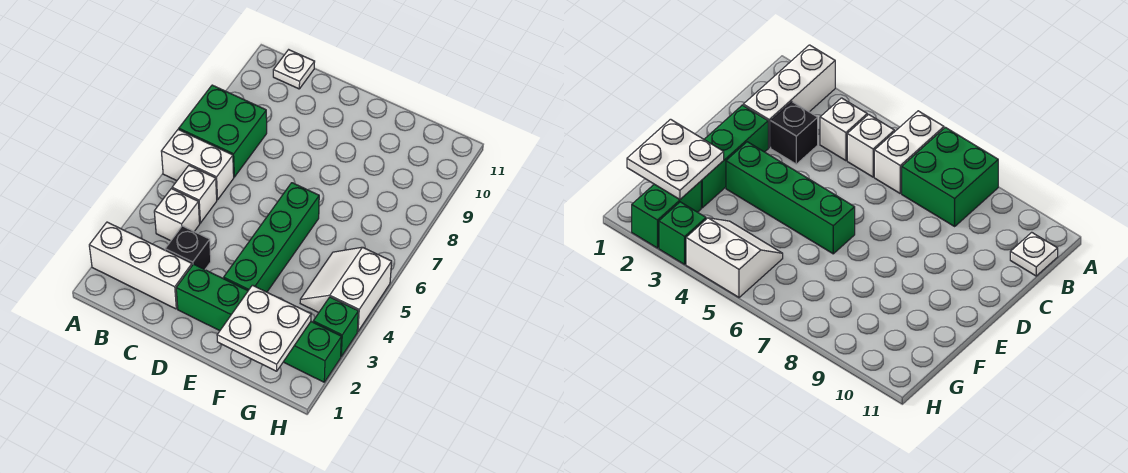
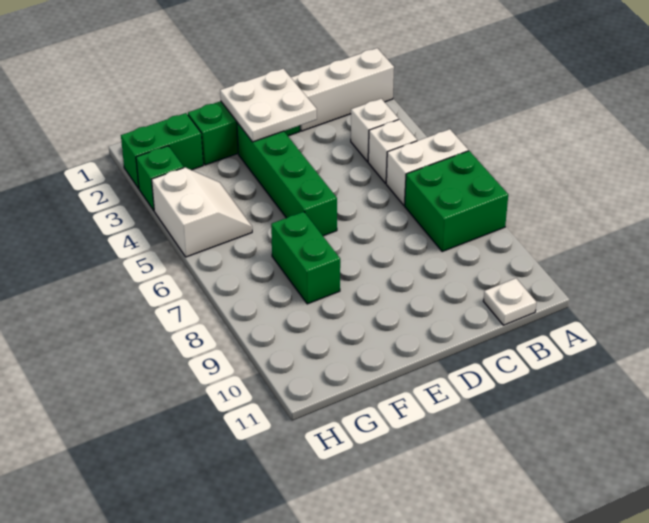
black 1x1 brick [165,226,211,270] -> none
white 2x2 plate [217,285,311,371] -> white 2x2 plate moved to [220,69,317,142]
none -> green 1x2 brick [271,212,340,304]

